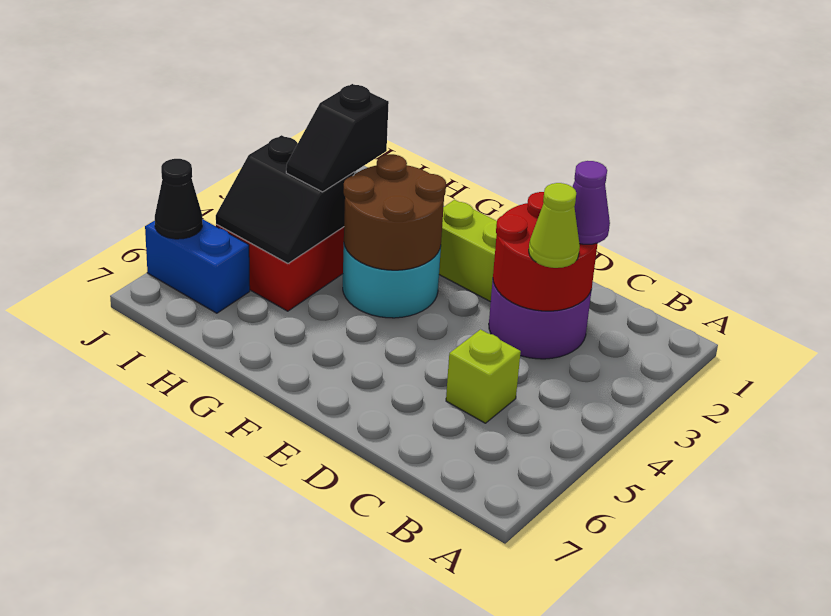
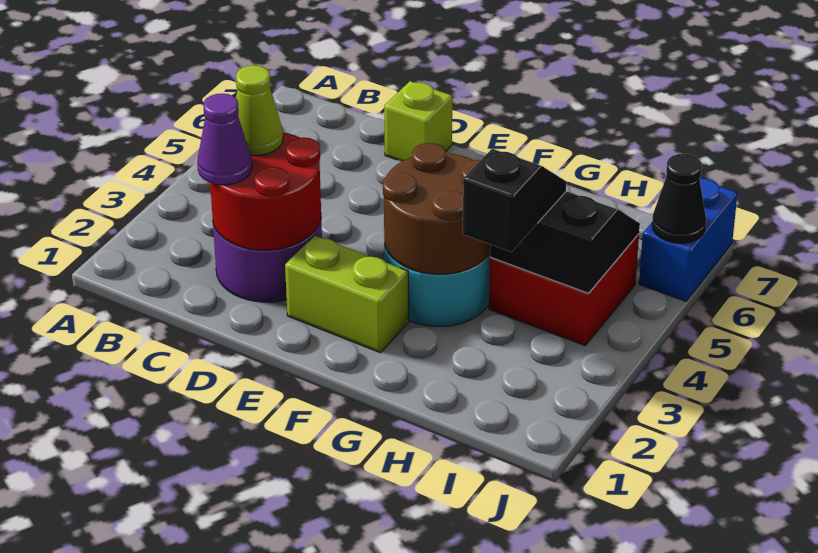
lime 1x1 brick [446,329,521,423] -> lime 1x1 brick moved to [384,81,452,162]
blue 1x2 brick [145,219,250,313] -> blue 1x2 brick turned to [639,179,738,301]

